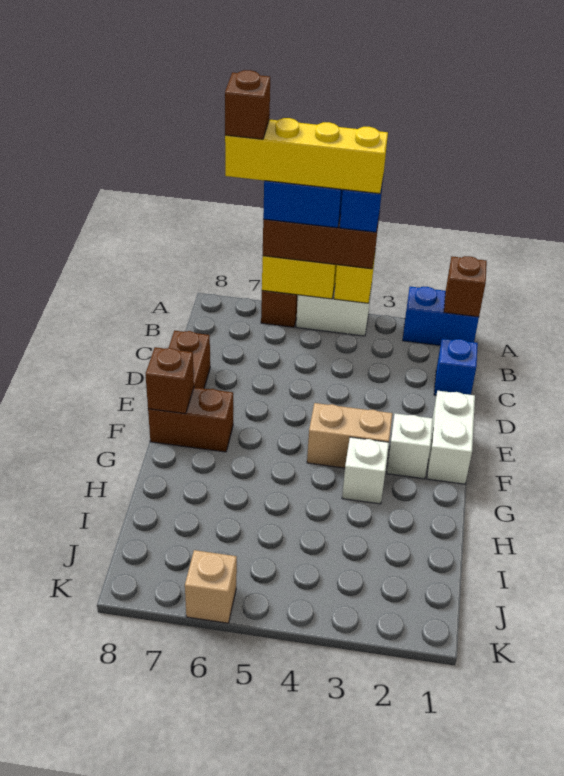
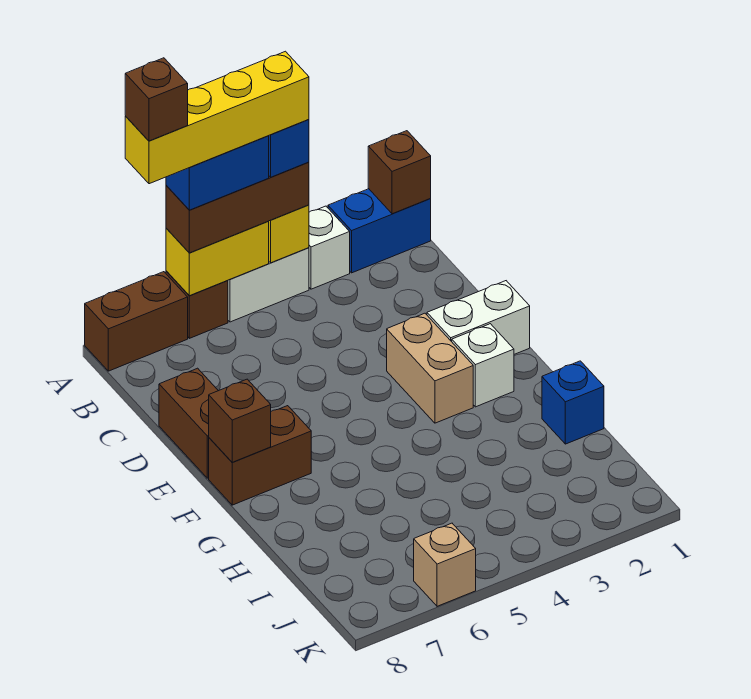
none -> brown 1x2 brick [85,272,188,371]
blue 1x1 brick [434,338,478,395] -> blue 1x1 brick moved to [542,361,604,444]
white 1x2 brick [427,391,475,484] -> white 1x2 brick turned to [427,281,530,354]
tan 1x2 brick [307,403,392,468] -> tan 1x2 brick turned to [387,313,473,423]
white 1x1 brick [342,437,389,504] -> white 1x1 brick moved to [309,206,350,289]

